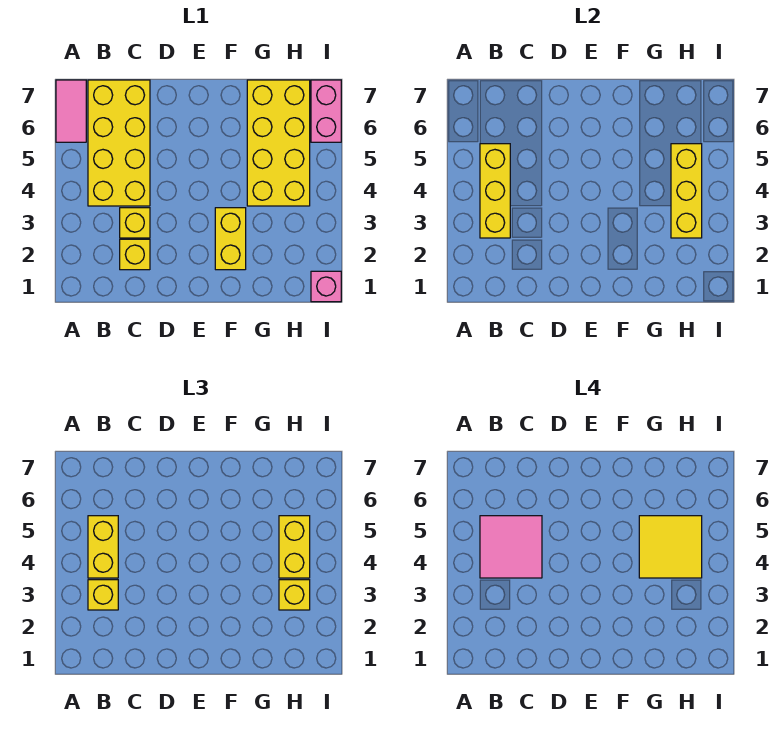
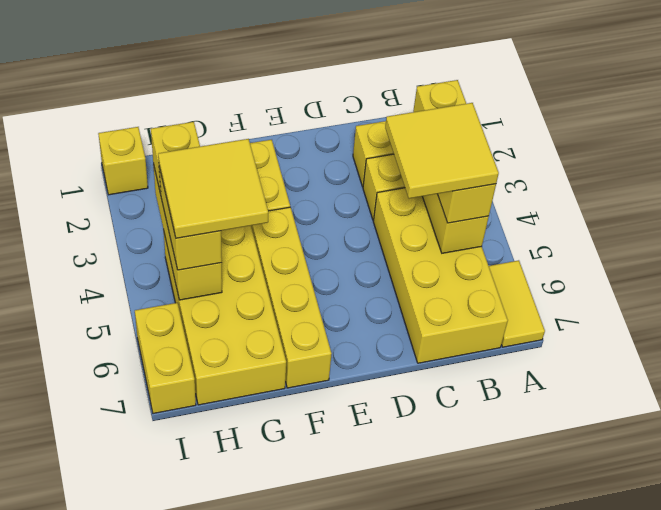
pink 1x2 tile [56,80,86,142] -> yellow 1x2 tile [489,260,545,347]
pink 2x2 tile [480,516,542,578] -> yellow 2x2 tile [385,103,499,199]
none -> yellow 1x4 brick [251,207,332,388]
pink 1x1 brick [311,271,341,302] -> yellow 1x1 brick [98,127,148,195]
pink 1x2 brick [311,80,341,142] -> yellow 1x2 brick [135,303,196,414]

